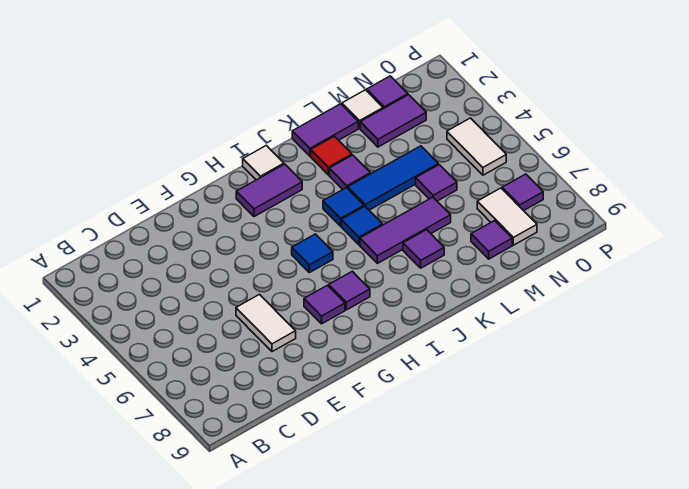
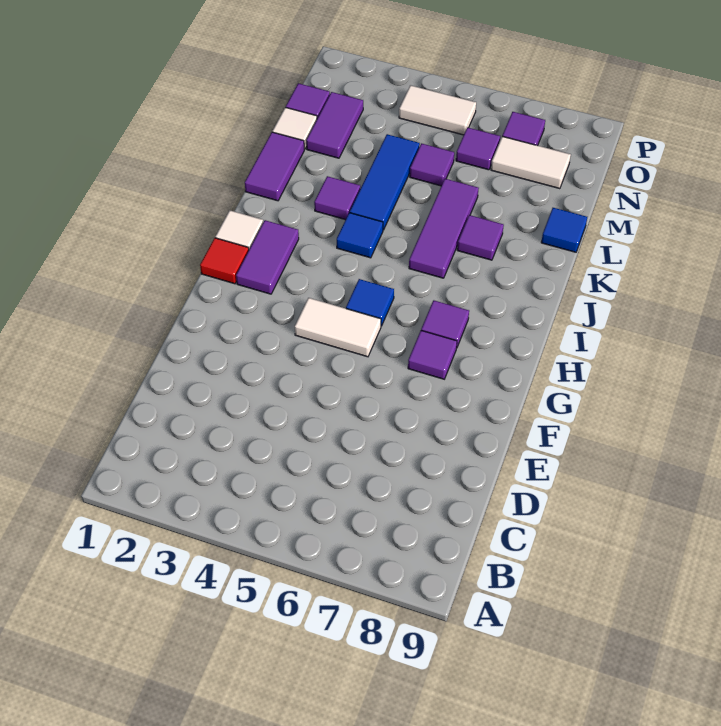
white 1x2 tile [236,295,296,352] -> white 1x2 tile moved to [295,298,381,357]
blue 1x1 tile [341,206,383,245] -> blue 1x1 tile moved to [541,208,587,252]
red 1x1 tile [311,136,352,175] -> red 1x1 tile moved to [200,238,249,284]
purple 1x1 tile [471,221,512,259] -> purple 1x1 tile moved to [456,127,500,170]

